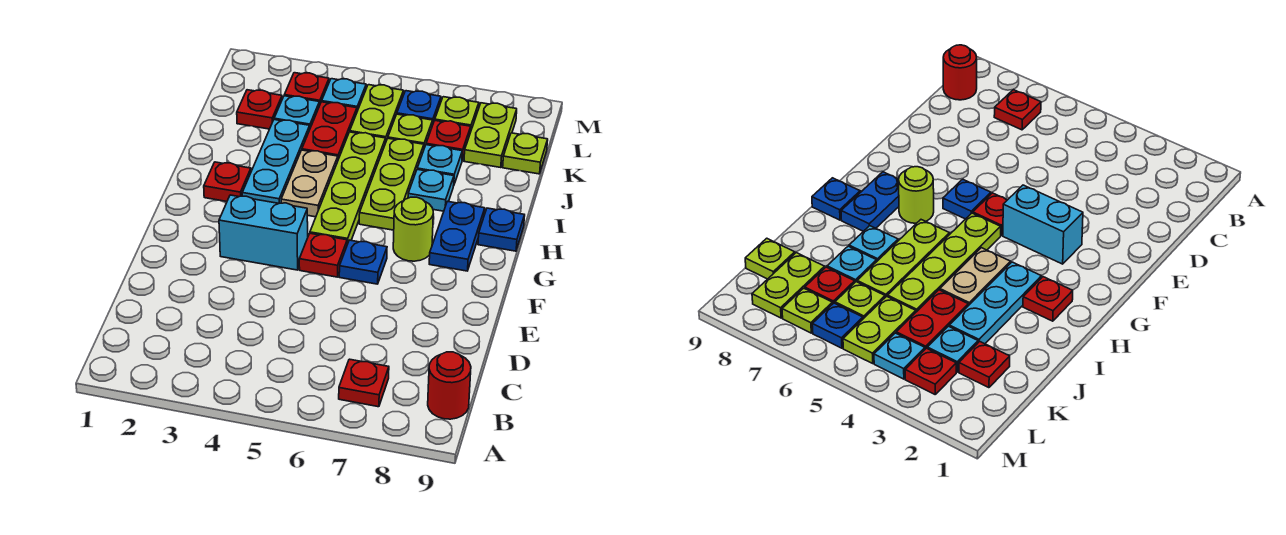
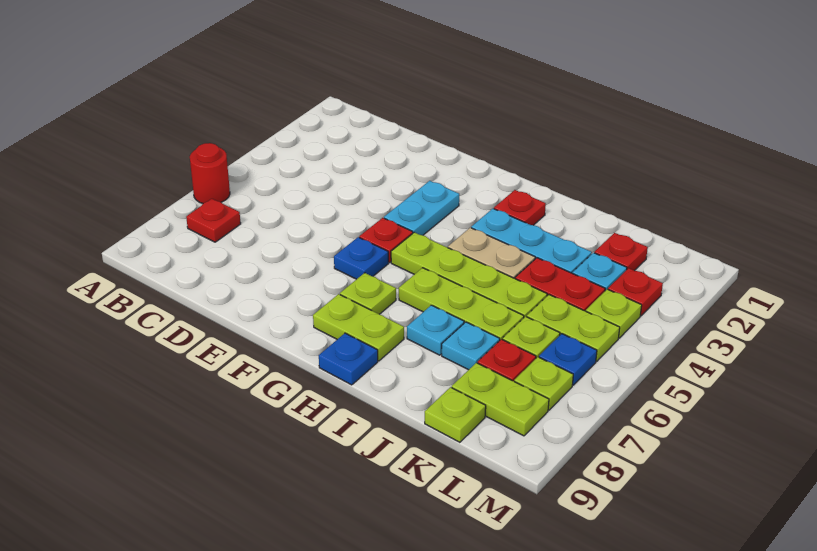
red 1x1 round brick [428,352,471,419] -> red 1x1 round brick moved to [190,143,230,203]
cyan 1x2 brick [219,195,308,270] -> cyan 1x2 plate [384,181,459,235]
lime 1x1 round brick [393,197,433,261] -> lime 1x1 plate [340,273,396,314]
blue 1x2 plate [429,201,485,271] -> lime 1x2 plate [313,294,404,361]
cyan 1x1 plate [322,79,366,111] -> lime 1x1 plate [586,289,642,338]

